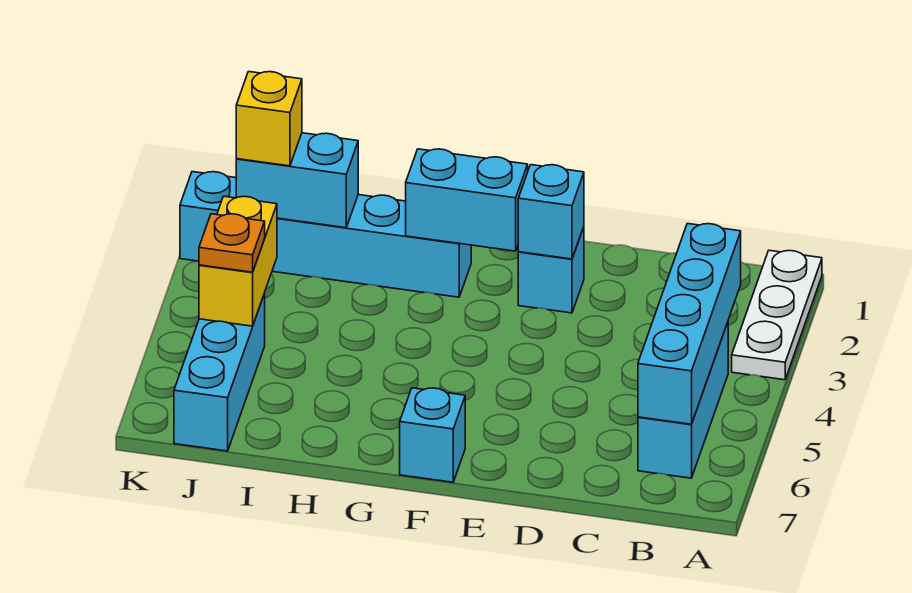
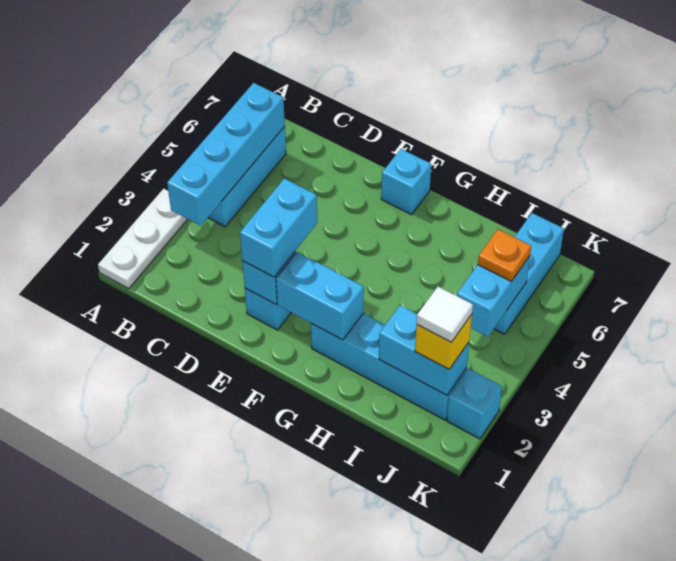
none -> cyan 1x2 brick [240,178,317,277]
none -> white 1x1 tile [417,286,473,342]
yellow 1x2 brick [199,196,277,326] -> cyan 1x2 brick [457,256,530,337]

